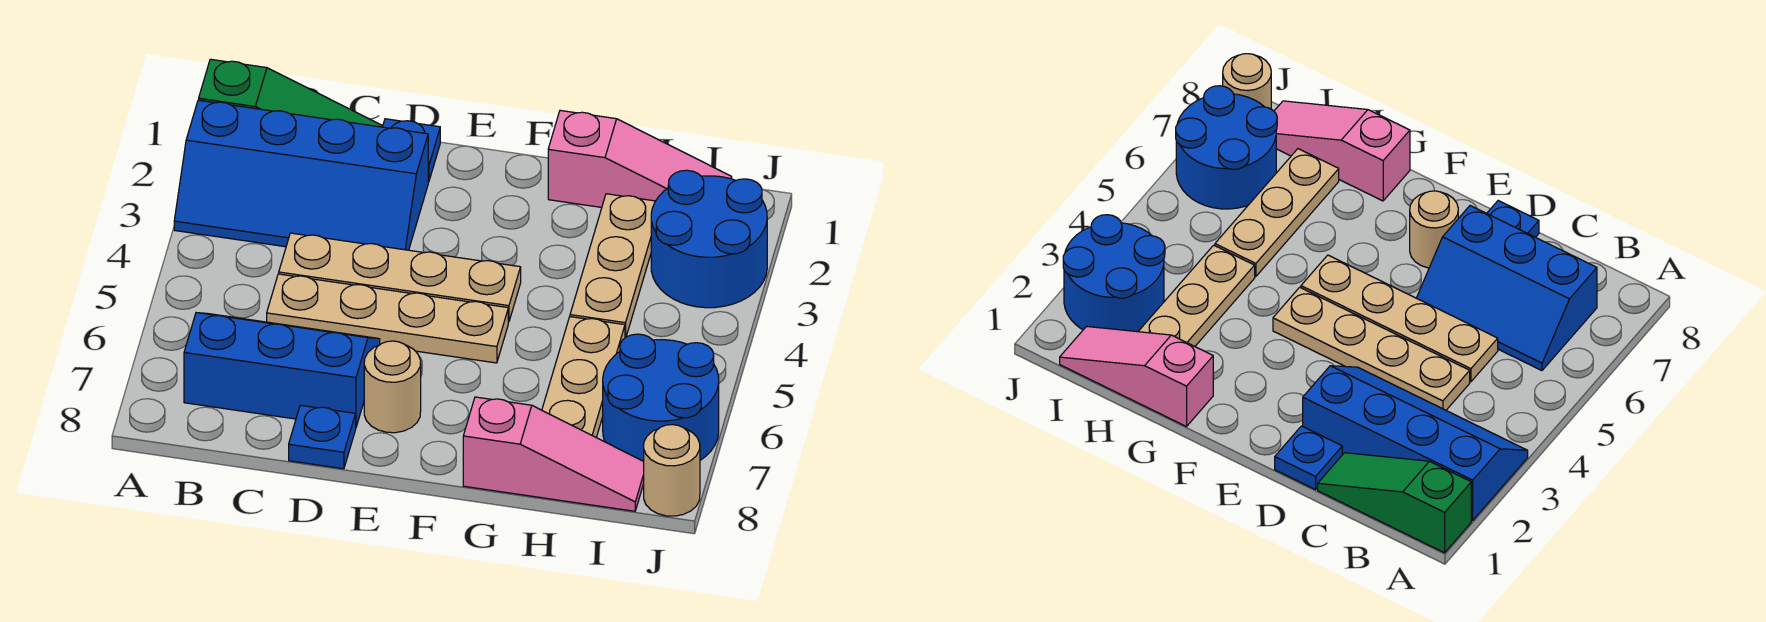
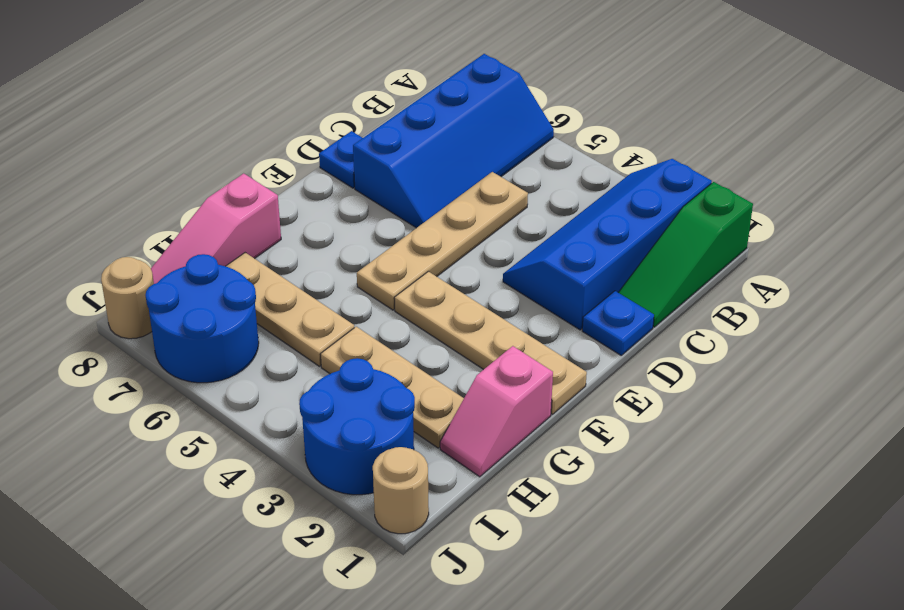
blue 2x3 slope [184,313,380,427] -> blue 2x4 slope [353,54,554,228]
tan 1x4 plate [279,233,521,322] -> tan 1x4 plate turned to [394,271,587,414]
tan 1x1 round brick [364,341,421,433] -> tan 1x1 round brick moved to [373,447,429,534]
pink 1x3 slope [548,110,732,207] -> pink 1x2 slope [440,346,553,477]

